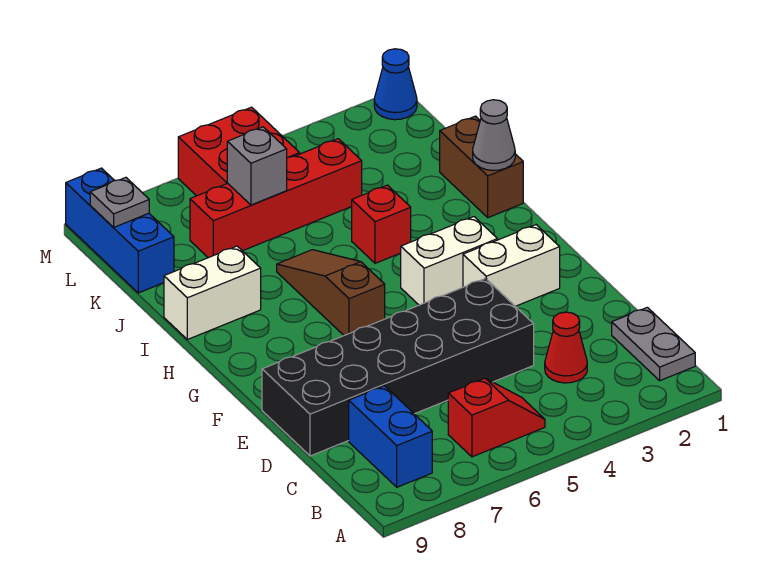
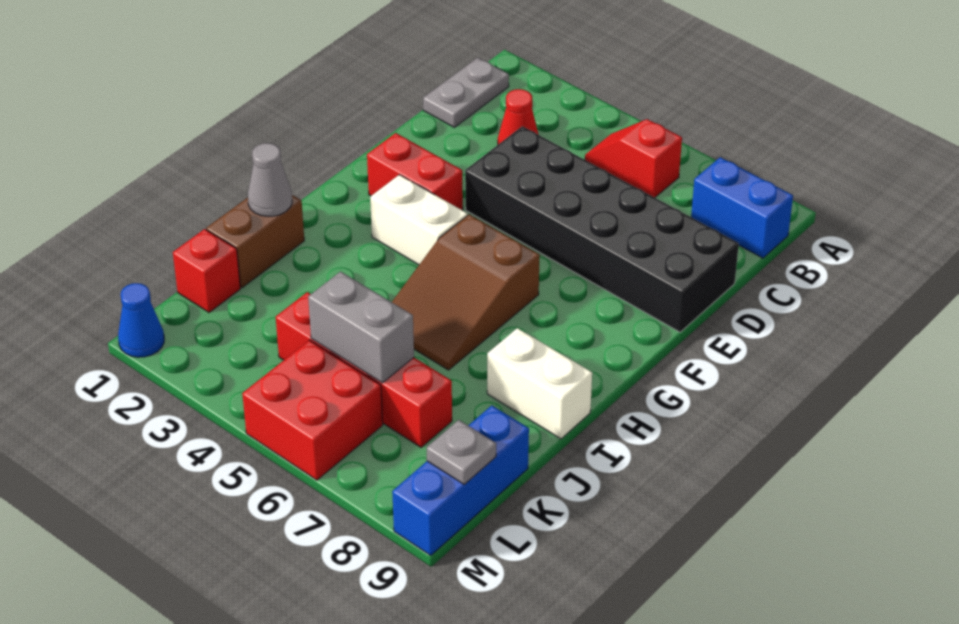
blue 1x2 brick [349,386,432,487] -> blue 1x2 brick turned to [691,157,793,258]
white 1x2 brick [463,225,560,306] -> red 1x2 brick [367,133,463,210]
brown 1x3 slope [277,250,385,335] -> brown 2x3 slope [392,214,540,370]
red 1x1 brick [352,185,411,263] -> red 1x1 brick moved to [173,229,240,312]
grey 1x1 brick [227,127,287,205] -> grey 1x2 brick [308,272,414,383]

